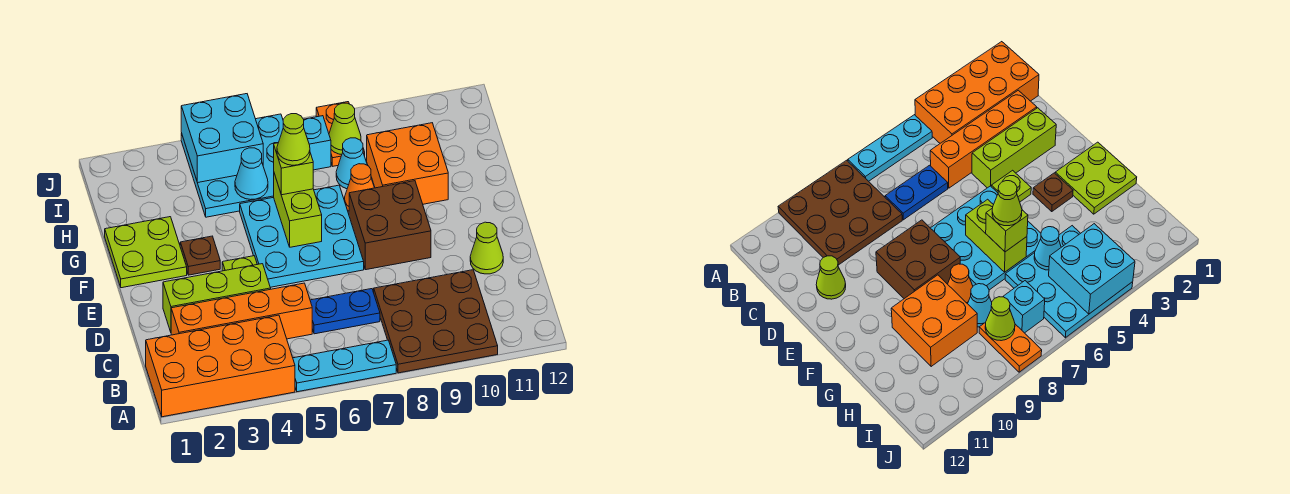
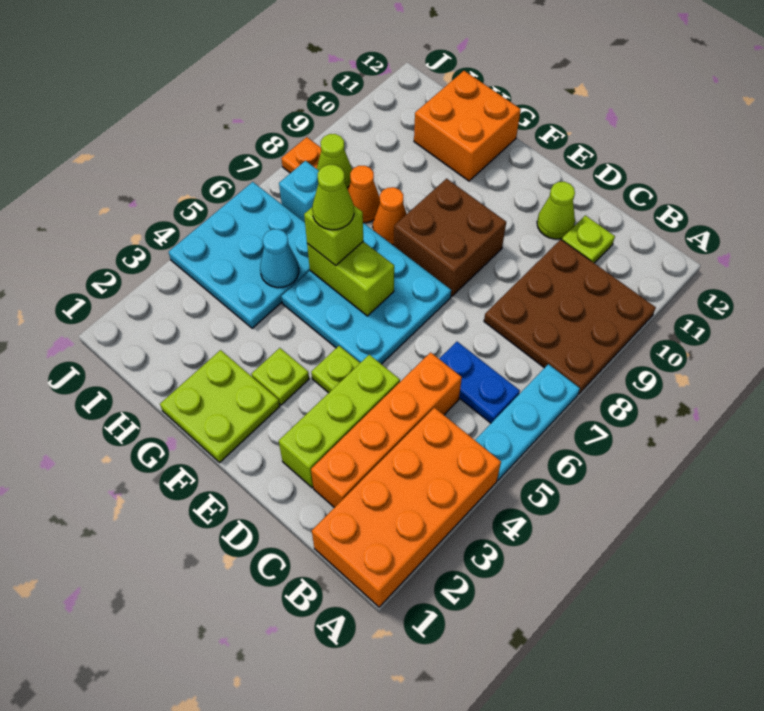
blue 1x2 plate [310,289,380,334] -> blue 1x2 plate turned to [439,342,520,423]
none -> lime 1x1 plate [562,215,615,263]
brown 1x1 plate [180,236,220,275] -> lime 1x1 plate [252,348,309,405]
orange 2x2 brick [367,123,448,204] -> orange 2x2 brick moved to [414,71,521,181]
cyan 1x1 cone [336,138,367,189] -> orange 1x1 cone [348,166,380,223]
cyan 2x2 brick [181,94,263,183] -> none

